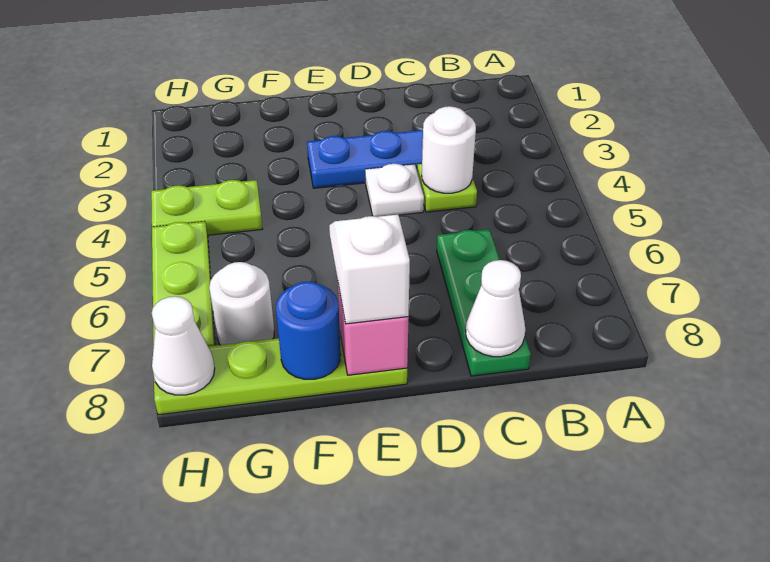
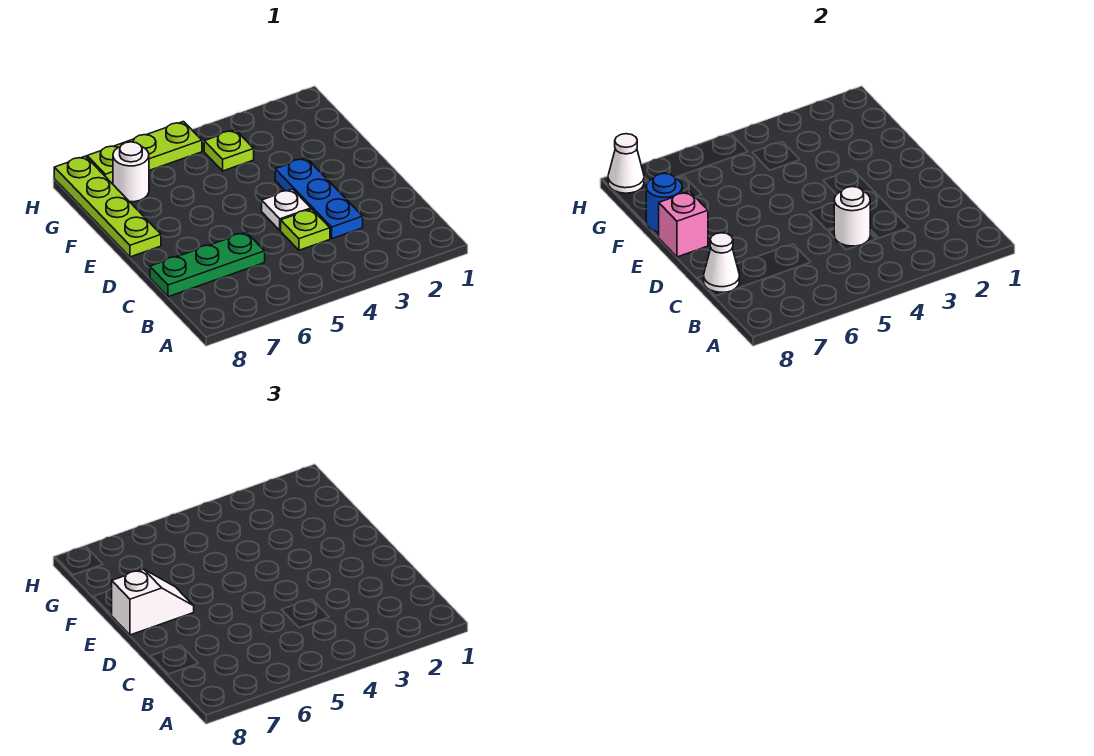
lime 1x2 plate [151,180,262,235] -> lime 1x1 plate [204,130,254,171]

